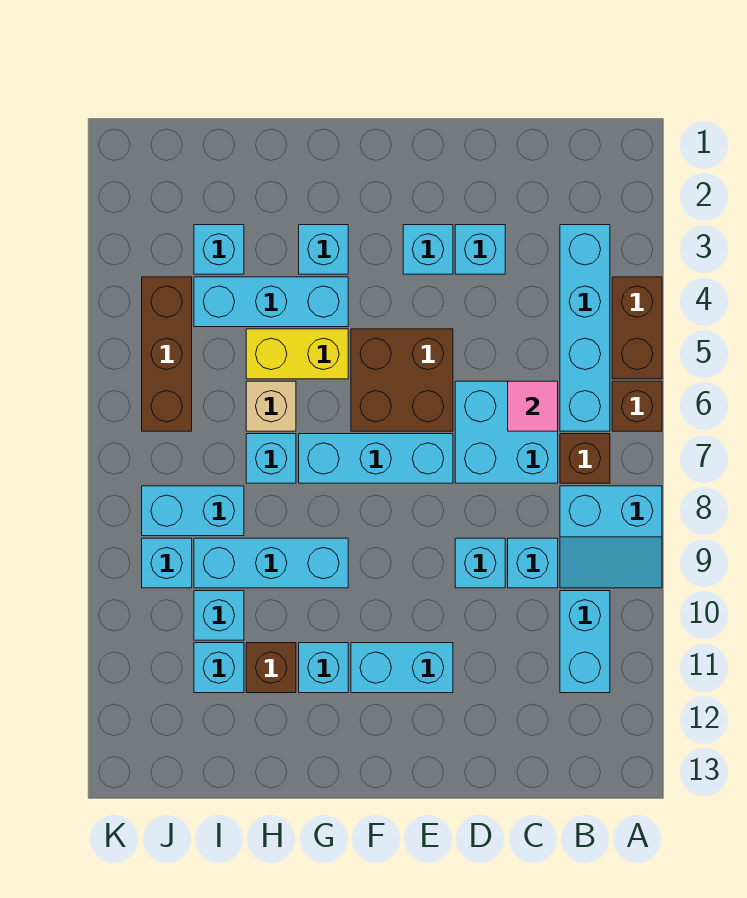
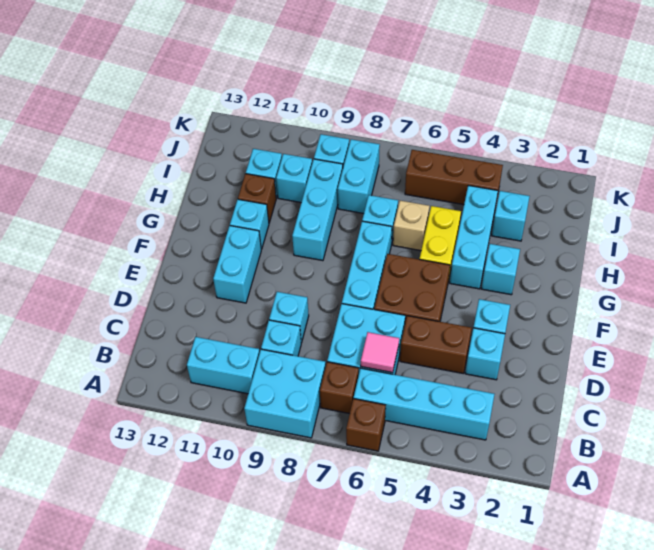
brown 1x2 brick [612,277,662,379] -> brown 1x2 brick moved to [400,316,472,373]
cyan 2x2 slope [560,486,662,588] -> cyan 2x2 brick [244,349,326,438]

